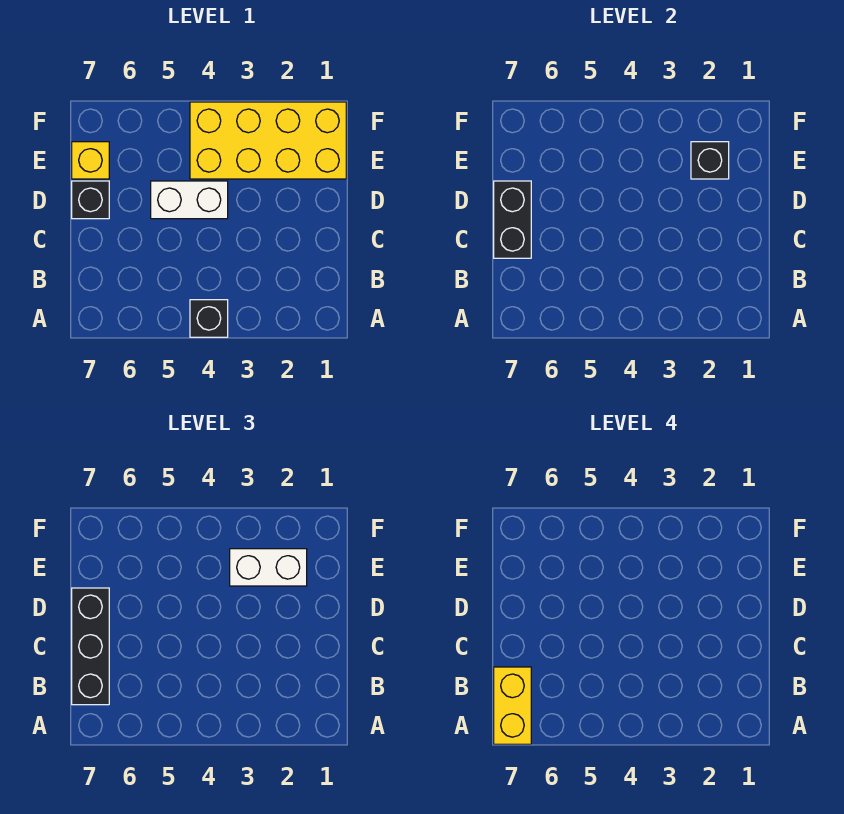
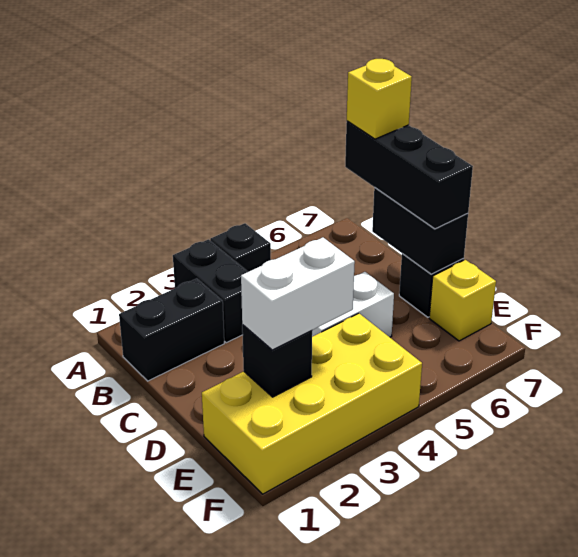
none -> black 1x2 brick [173,239,248,343]
yellow 1x2 brick [494,667,531,744] -> yellow 1x1 brick [347,59,412,139]
none -> black 1x2 brick [119,279,224,381]

